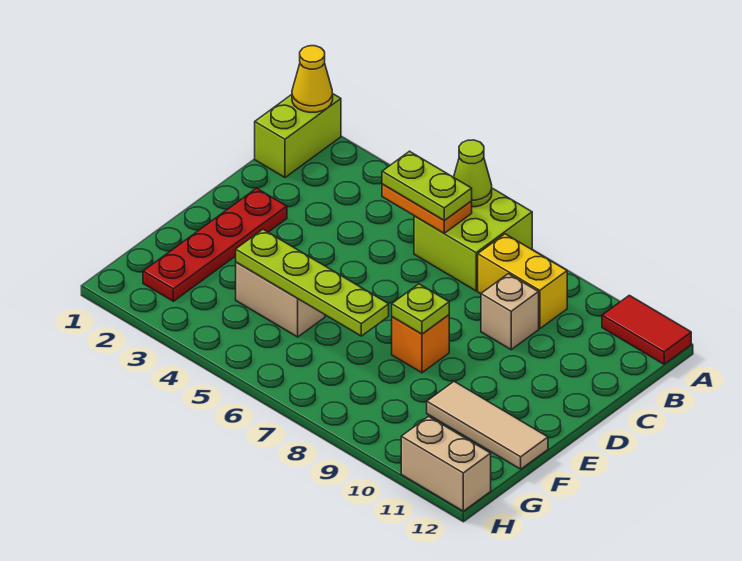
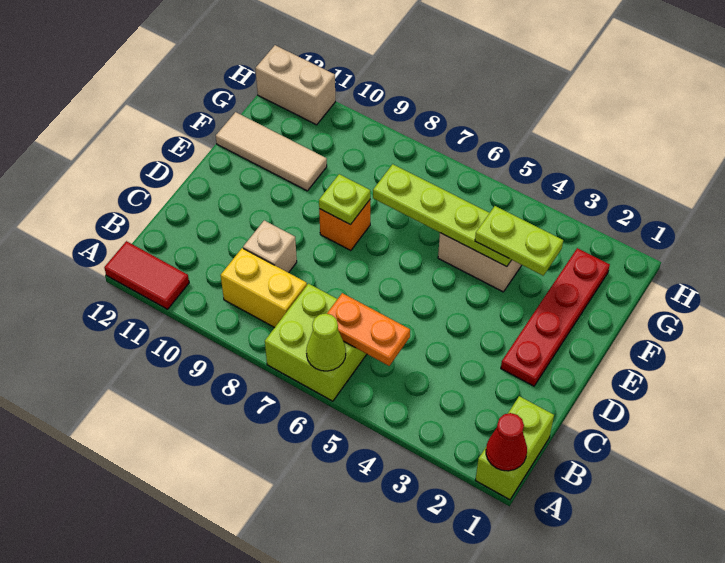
yellow 1x1 cone [292,46,333,112] -> red 1x1 cone [486,413,527,471]
lime 1x2 plate [382,151,472,221] -> lime 1x2 plate moved to [475,206,563,276]

